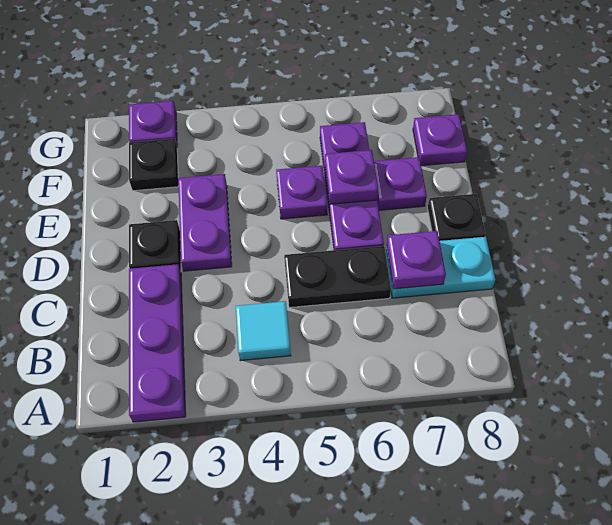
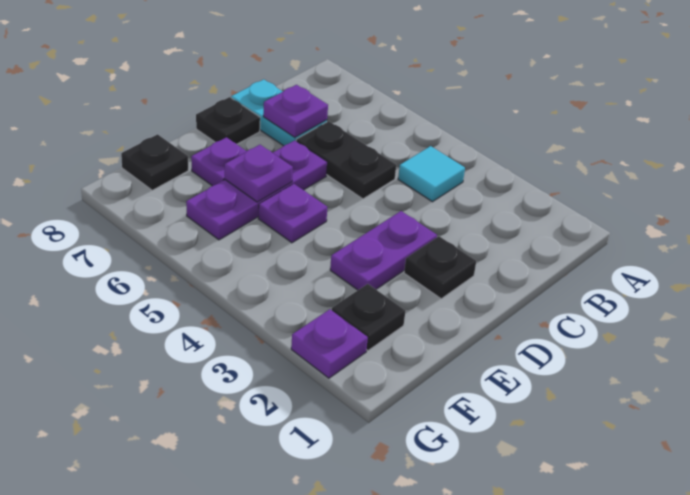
purple 1x3 plate [129,264,186,422] -> none
purple 1x1 plate [413,114,467,166] -> black 1x1 plate [121,134,188,190]

